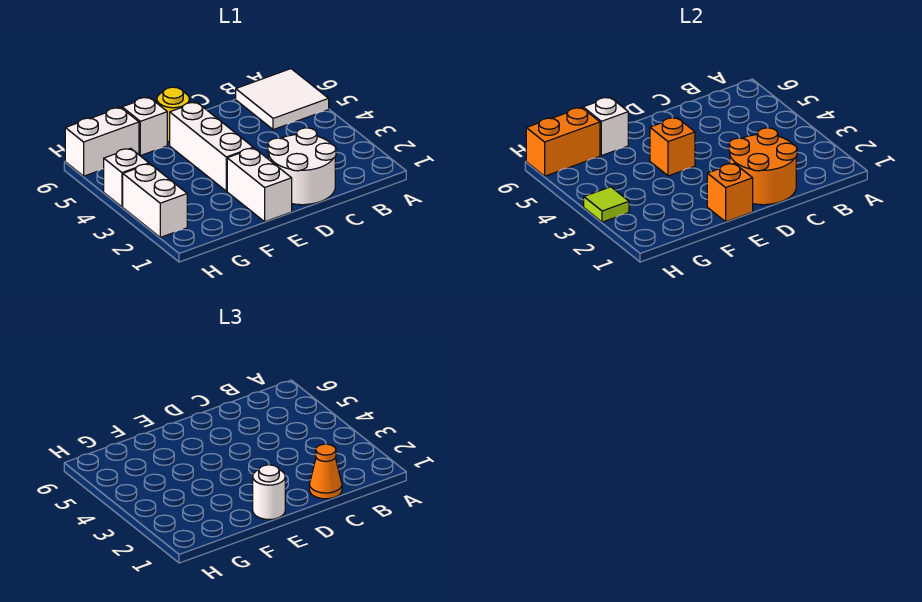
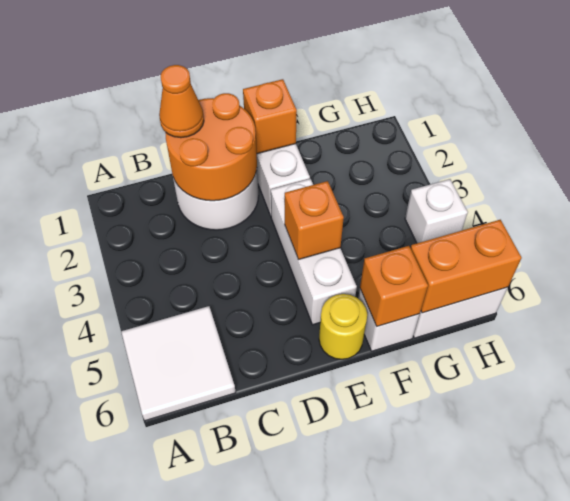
white 1x1 round brick [253,465,285,519] -> none
white 1x1 brick [583,97,628,156] -> orange 1x1 brick [360,246,428,326]
white 1x2 brick [123,164,187,237] -> none
lime 1x1 tile [584,187,629,222] -> none

